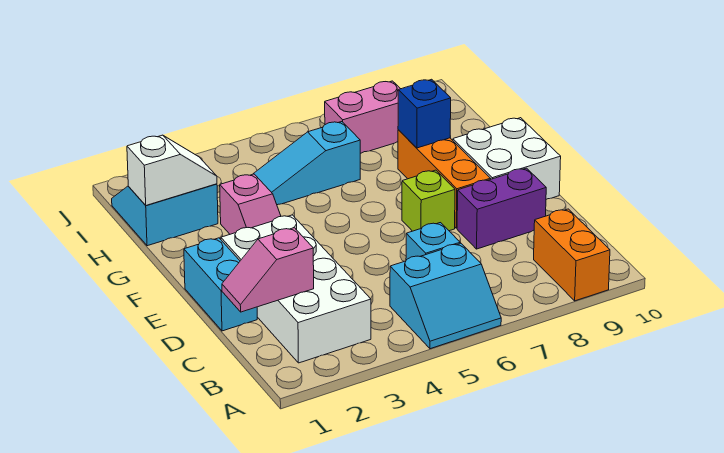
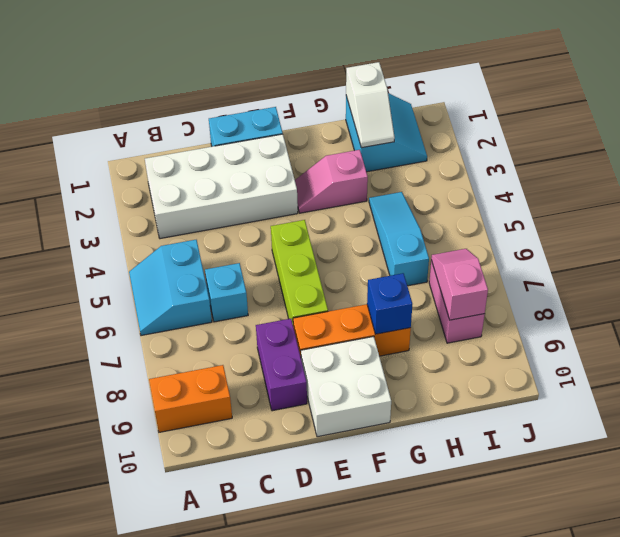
pink 1x2 slope [222,228,314,312] -> pink 1x2 slope moved to [431,249,488,320]
lime 1x1 brick [402,170,455,231] -> lime 1x3 brick [271,220,328,324]

